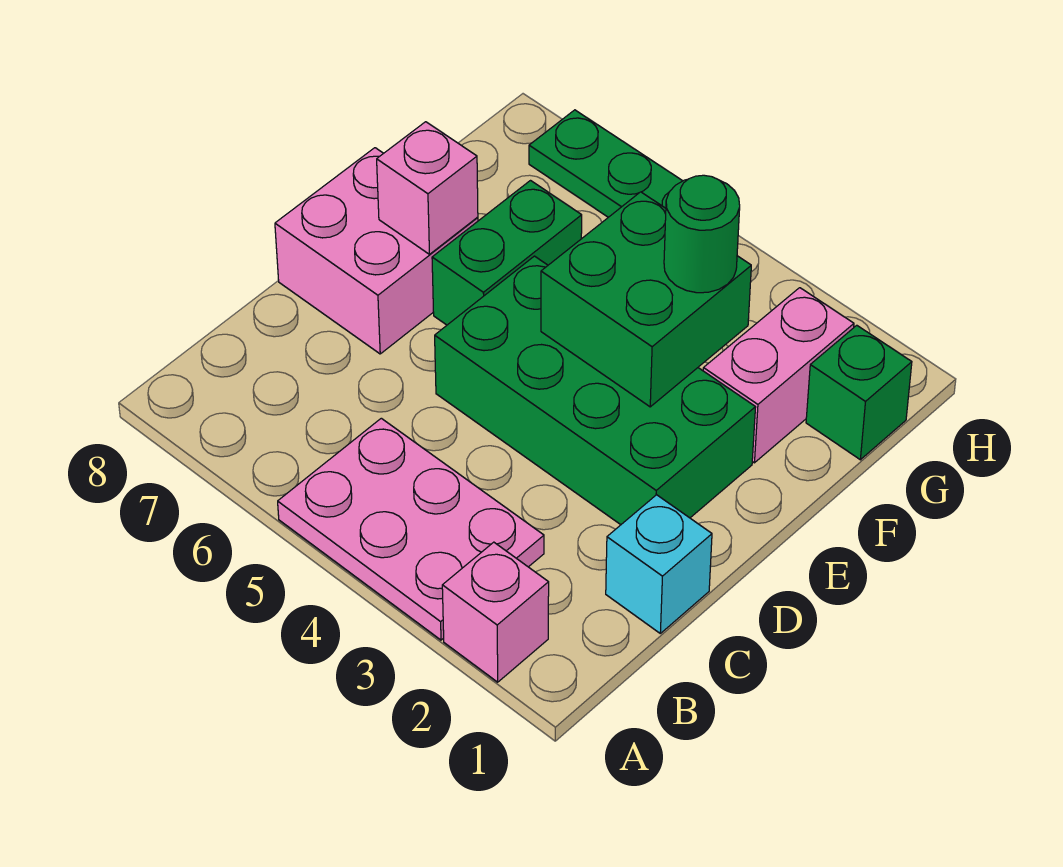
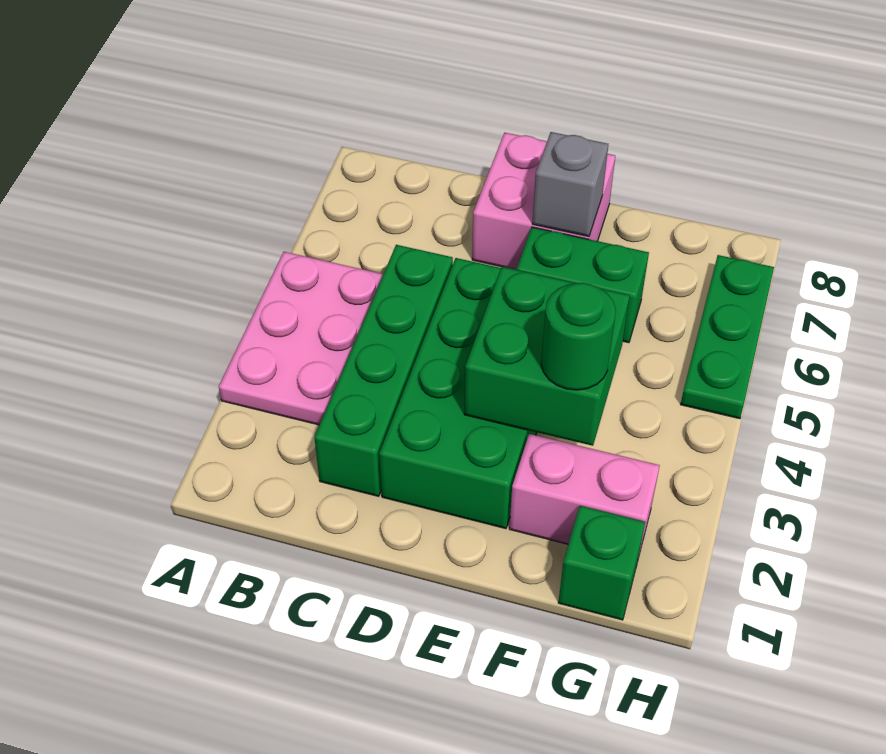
pink 1x1 brick [442,542,549,682] -> none
cyan 1x1 brick [606,495,712,633] -> none
none -> green 1x4 brick [314,245,453,496]
pink 1x1 brick [377,122,478,254] -> grey 1x1 brick [532,132,608,236]

